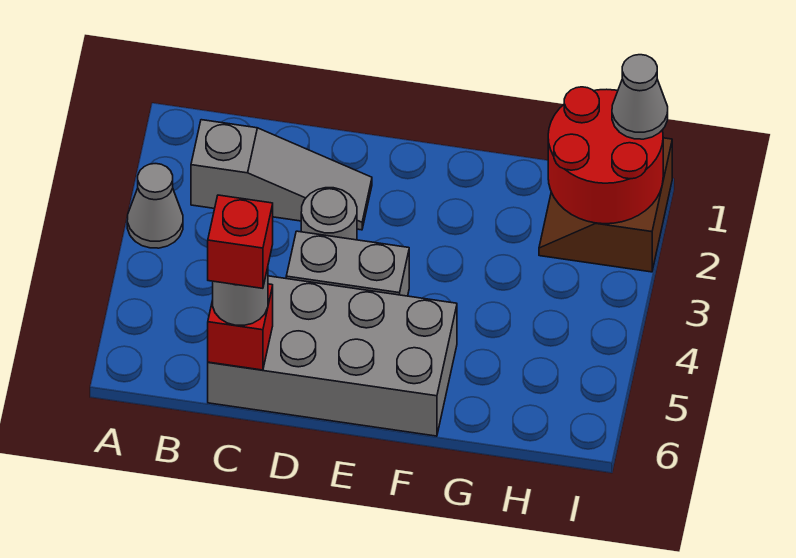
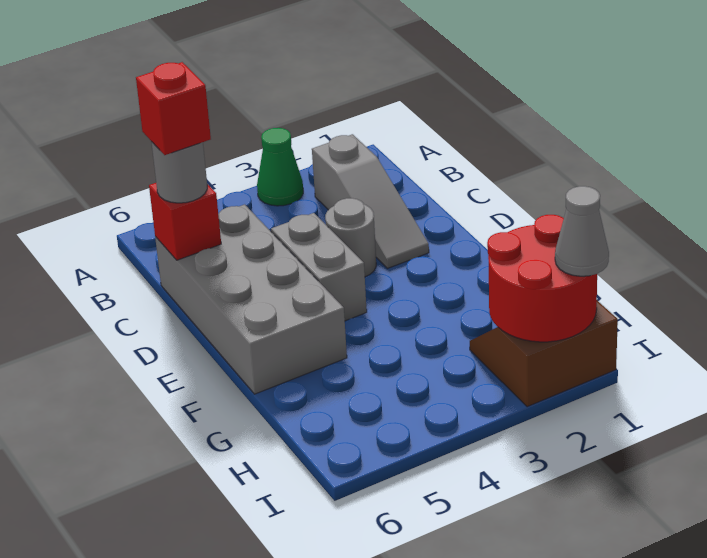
grey 1x1 cone [127,164,183,248] -> green 1x1 cone [257,128,303,206]

